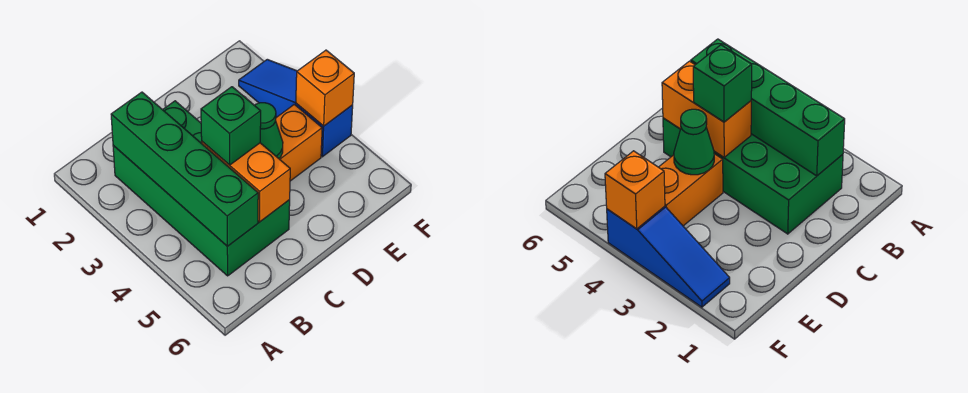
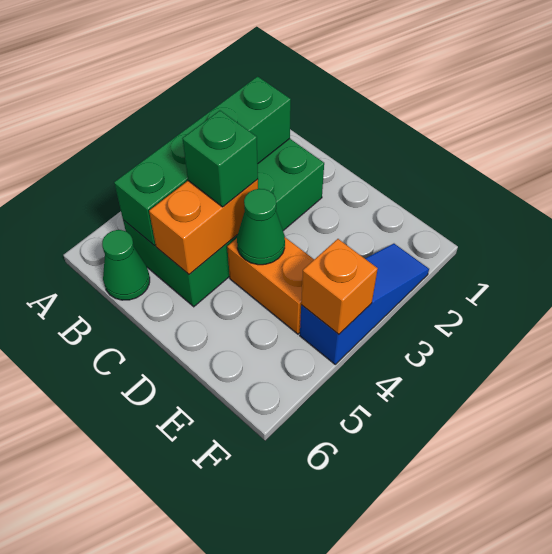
none -> green 1x1 cone [102,230,150,300]

